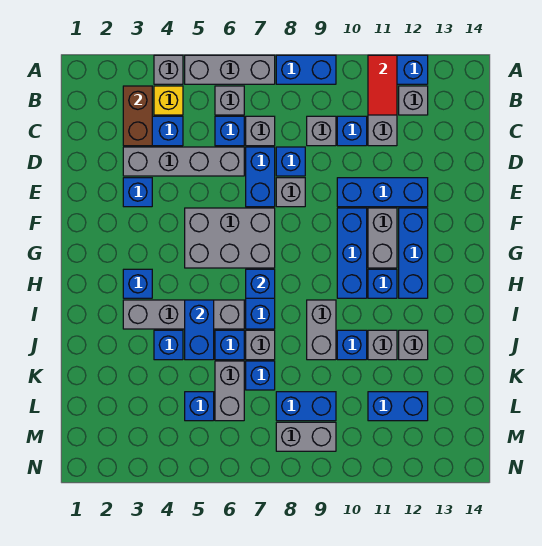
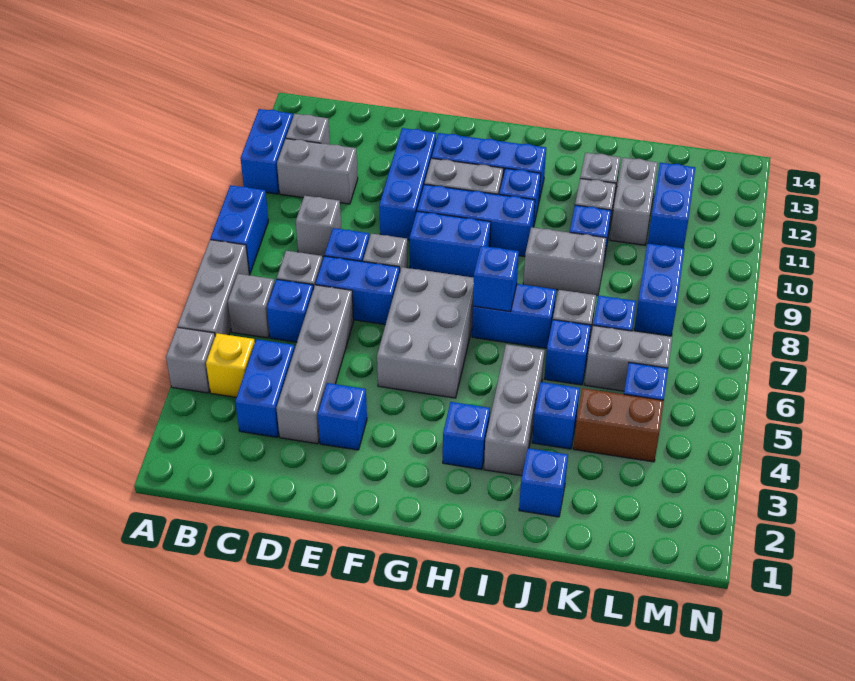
red 1x2 tile [368,55,397,115] -> none
brown 1x2 brick [123,86,152,146] -> brown 1x2 brick moved to [573,388,664,462]
blue 1x1 brick [337,116,367,146] -> blue 1x1 brick moved to [519,448,568,517]
grey 1x4 brick [123,300,244,329] -> grey 1x3 brick [484,344,545,476]
blue 1x2 brick [185,300,214,360] -> blue 1x2 brick moved to [410,211,491,278]
grey 1x2 brick [276,422,336,451] -> grey 1x2 brick moved to [610,158,658,245]

